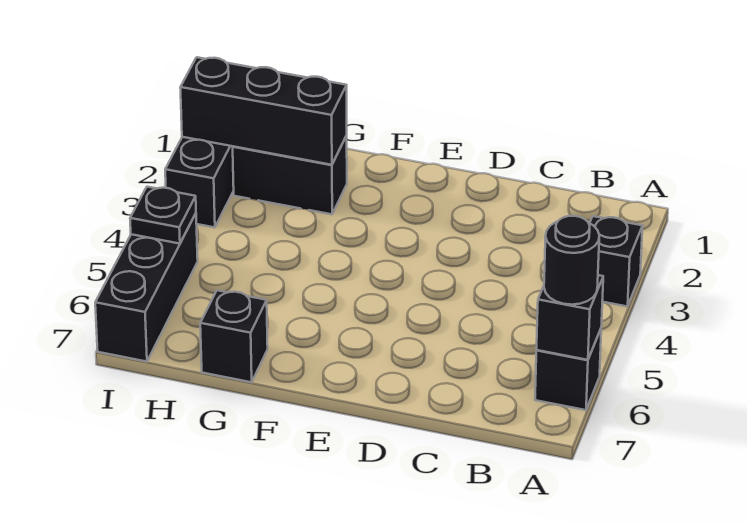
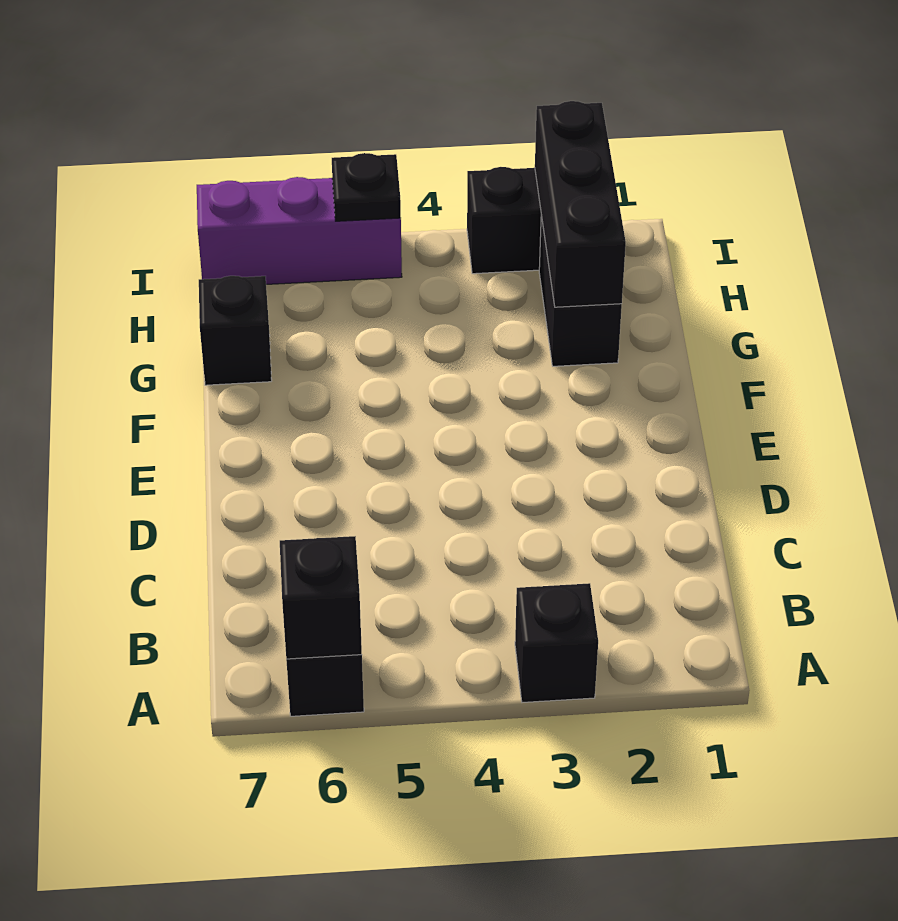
black 1x1 round brick [544,216,599,305] -> none
black 1x3 brick [95,214,198,362] -> purple 1x3 brick [197,177,402,284]

